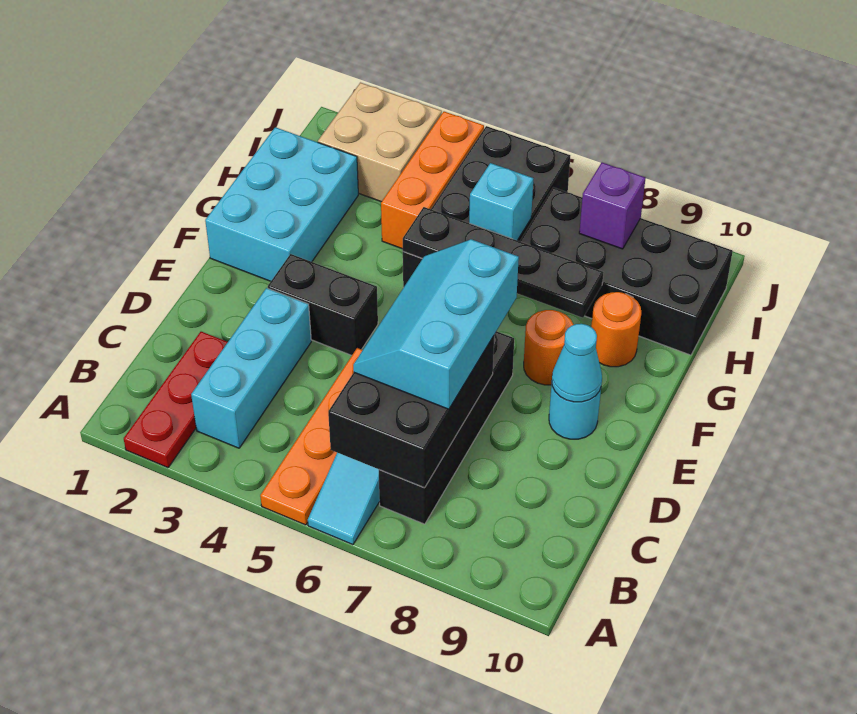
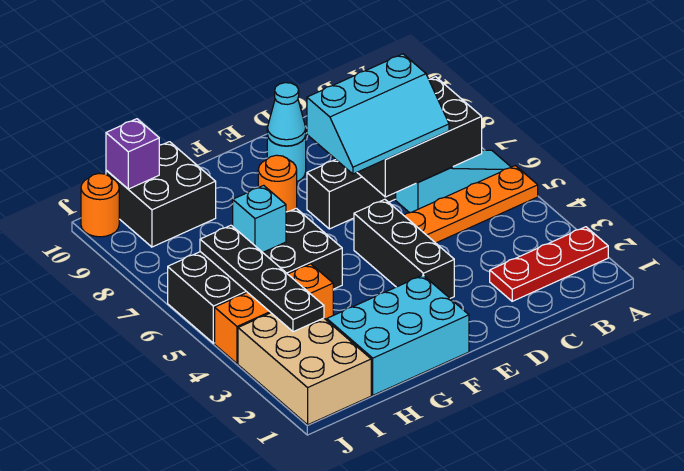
cyan 1x3 brick [191,288,311,448] -> none
black 1x2 brick [268,254,378,355] -> black 1x3 brick [354,199,454,298]
black 1x4 plate [403,207,603,318] -> black 1x4 plate moved to [200,225,324,332]
orange 1x1 round brick [591,292,641,367] -> orange 1x1 round brick moved to [81,174,119,237]
black 2x4 brick [520,187,733,355] -> black 2x2 brick [106,142,216,247]
tan 2x2 brick [318,83,442,202] -> tan 2x3 brick [238,313,371,425]
purple 1x1 brick [579,163,646,249] -> purple 1x1 brick moved to [106,119,159,189]

